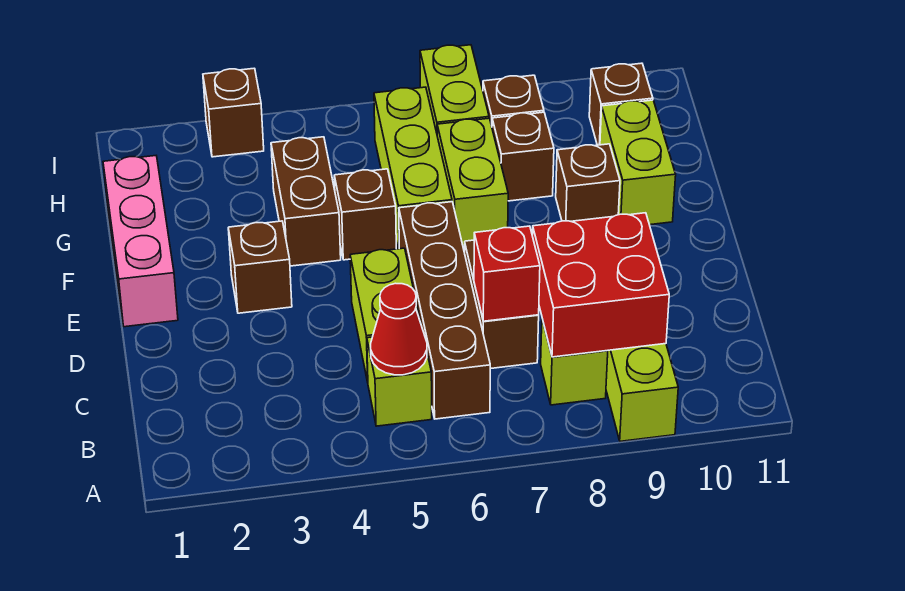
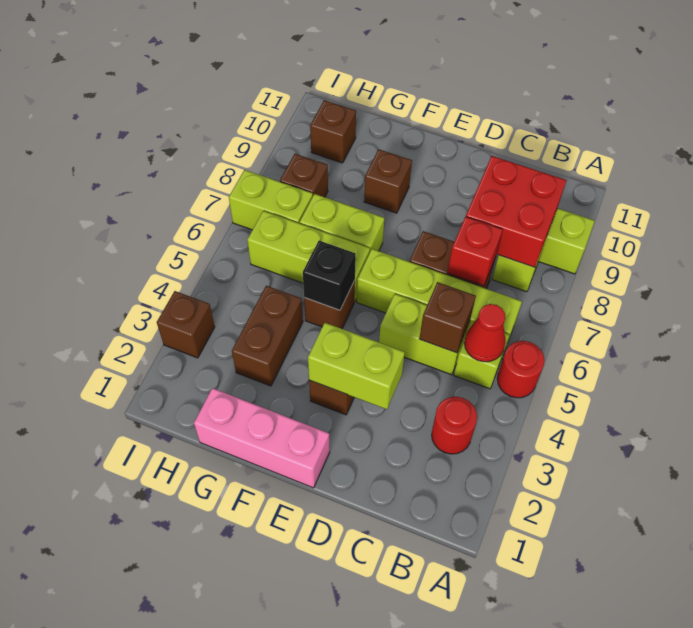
none -> red 1x1 round brick [497,341,545,398]
none -> red 1x1 round brick [432,397,477,454]
brown 1x4 brick [399,202,490,419] -> lime 1x4 brick [357,249,522,349]
brown 1x2 brick [271,137,341,266] -> brown 1x2 brick turned to [232,286,303,386]
none -> black 1x1 brick [303,240,356,310]
lime 1x2 brick [600,100,676,225] -> lime 1x2 brick moved to [308,323,405,409]
brown 1x1 brick [492,112,554,201] -> brown 1x1 brick moved to [419,282,476,353]

